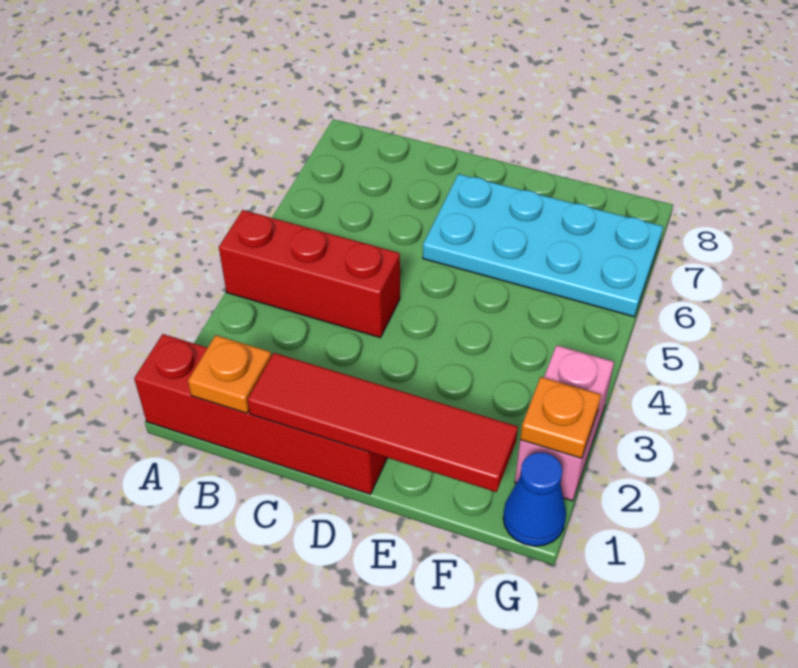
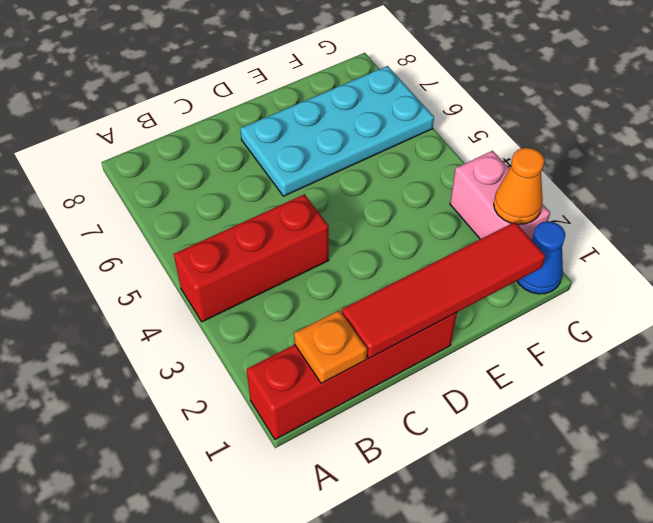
orange 1x1 plate [520,377,601,458] -> orange 1x1 cone [494,148,544,224]

